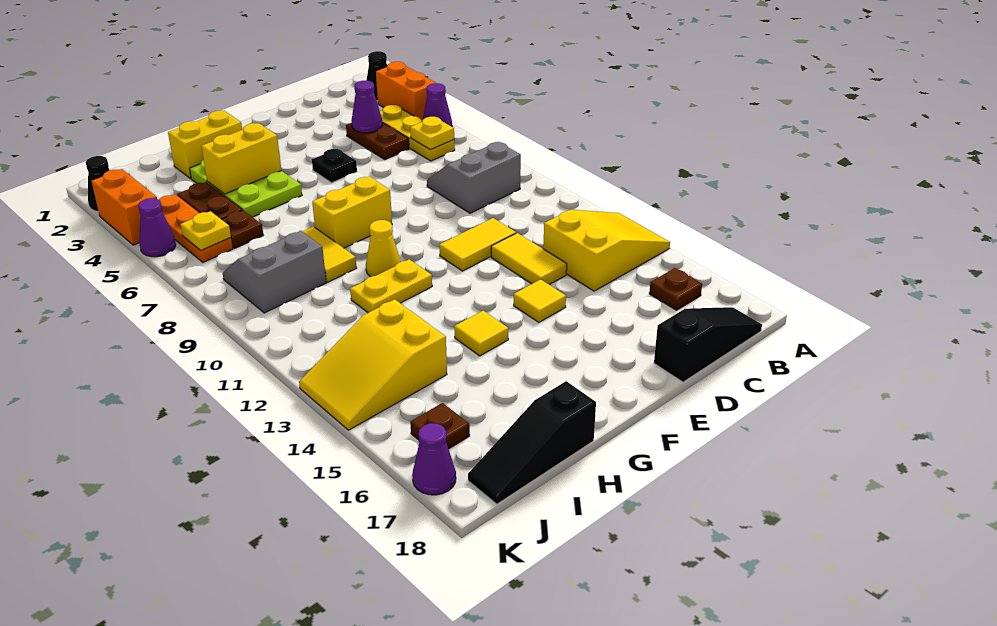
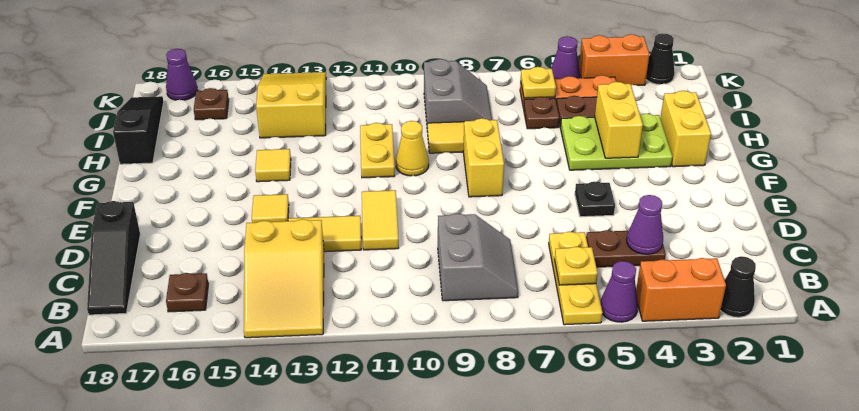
yellow 1x3 plate [380,105,455,161] -> yellow 1x3 plate turned to [549,232,603,325]

